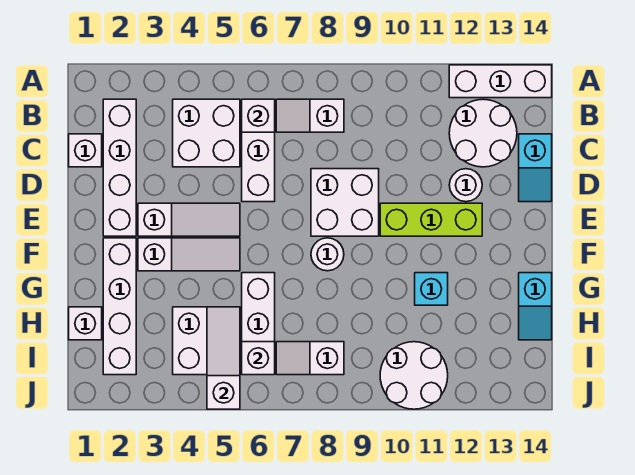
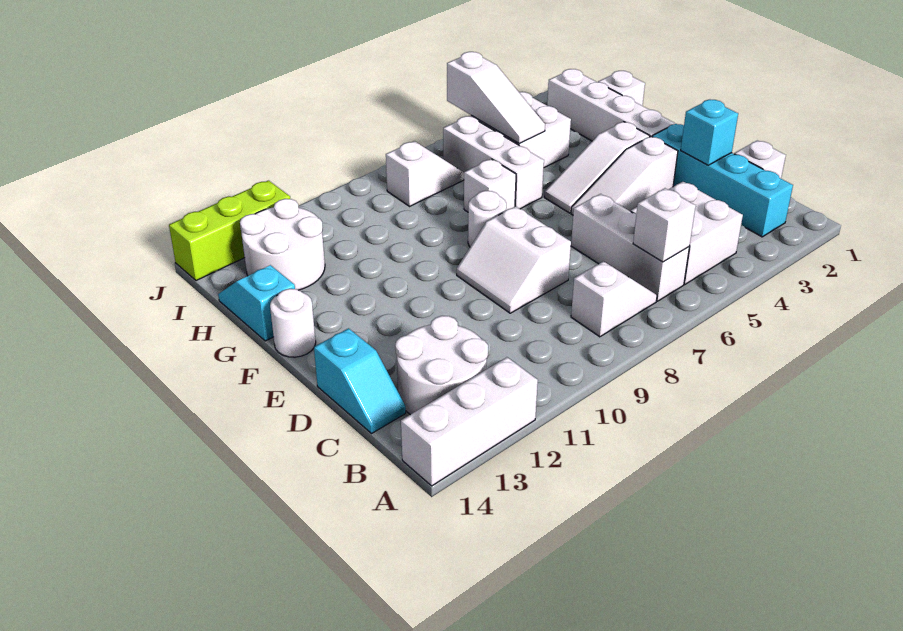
white 1x4 brick [103,99,136,236] -> cyan 1x4 brick [652,124,793,237]
cyan 1x2 slope [519,134,552,202] -> cyan 1x2 slope turned to [314,328,406,434]
white 2x2 brick [311,169,379,236] -> white 2x2 slope [457,206,571,313]
white 1x1 round brick [449,169,482,202] -> white 1x1 round brick moved to [270,289,316,357]
lime 1x3 brick [380,203,482,236] -> lime 1x3 brick moved to [169,181,290,281]
cyan 1x1 brick [415,273,448,305] -> cyan 1x1 brick moved to [681,99,738,165]
white 1x1 brick [242,342,275,375] -> white 1x1 brick moved to [464,159,516,212]
white 2x2 round brick [380,342,448,409] -> white 2x2 round brick moved to [240,199,325,290]

